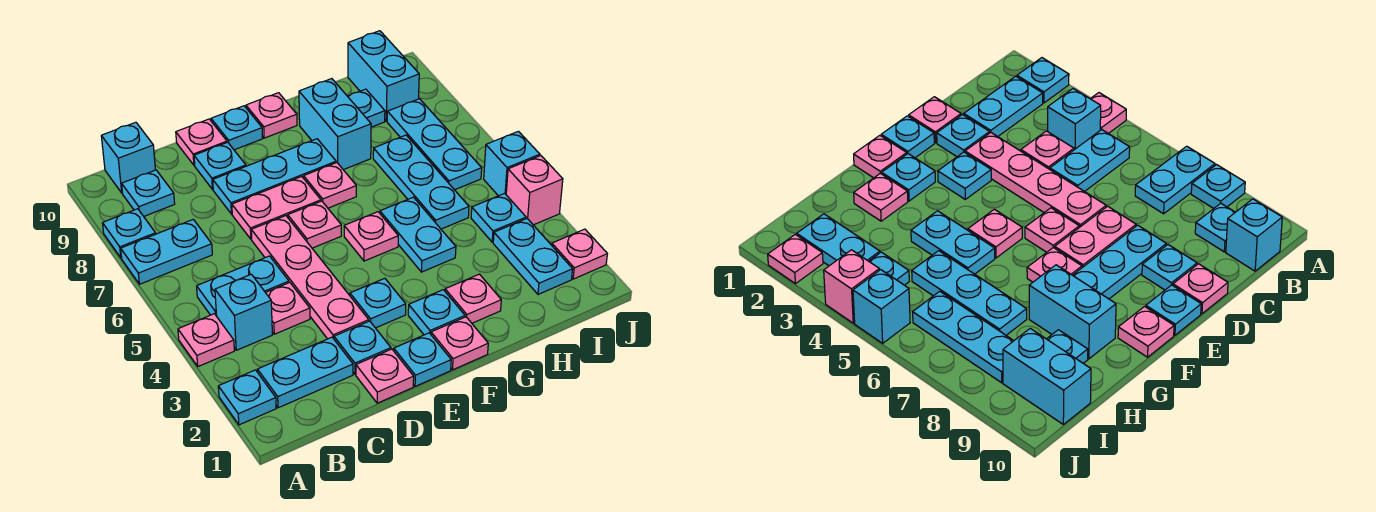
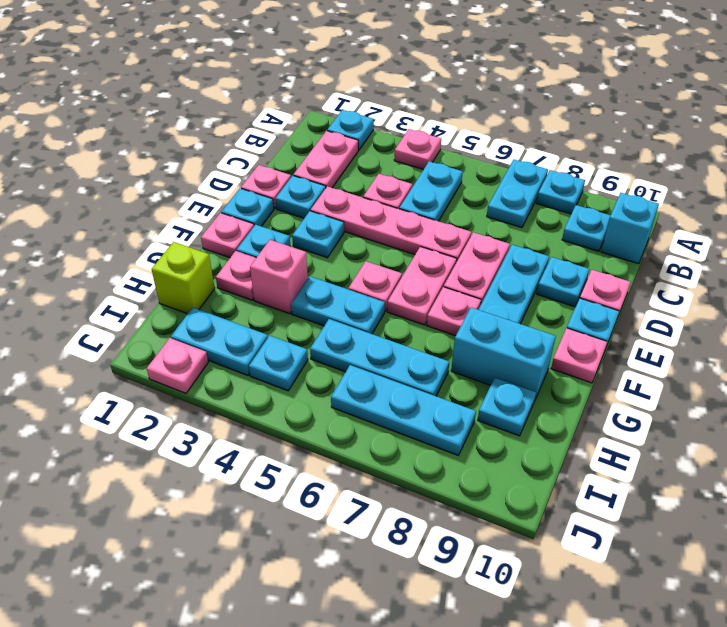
cyan 1x2 plate [257,337,353,408] -> pink 1x2 plate [293,131,358,188]
cyan 1x1 brick [215,274,272,350] -> none
pink 1x1 plate [288,201,341,248] -> pink 1x2 plate [387,247,457,325]
none -> lime 1x1 brick [152,242,215,314]
cyan 1x2 brick [348,31,419,121] -> none
pink 1x1 brick [506,156,563,225] -> pink 1x1 brick moved to [250,240,308,314]
cyan 1x1 brick [484,131,540,196] -> none

